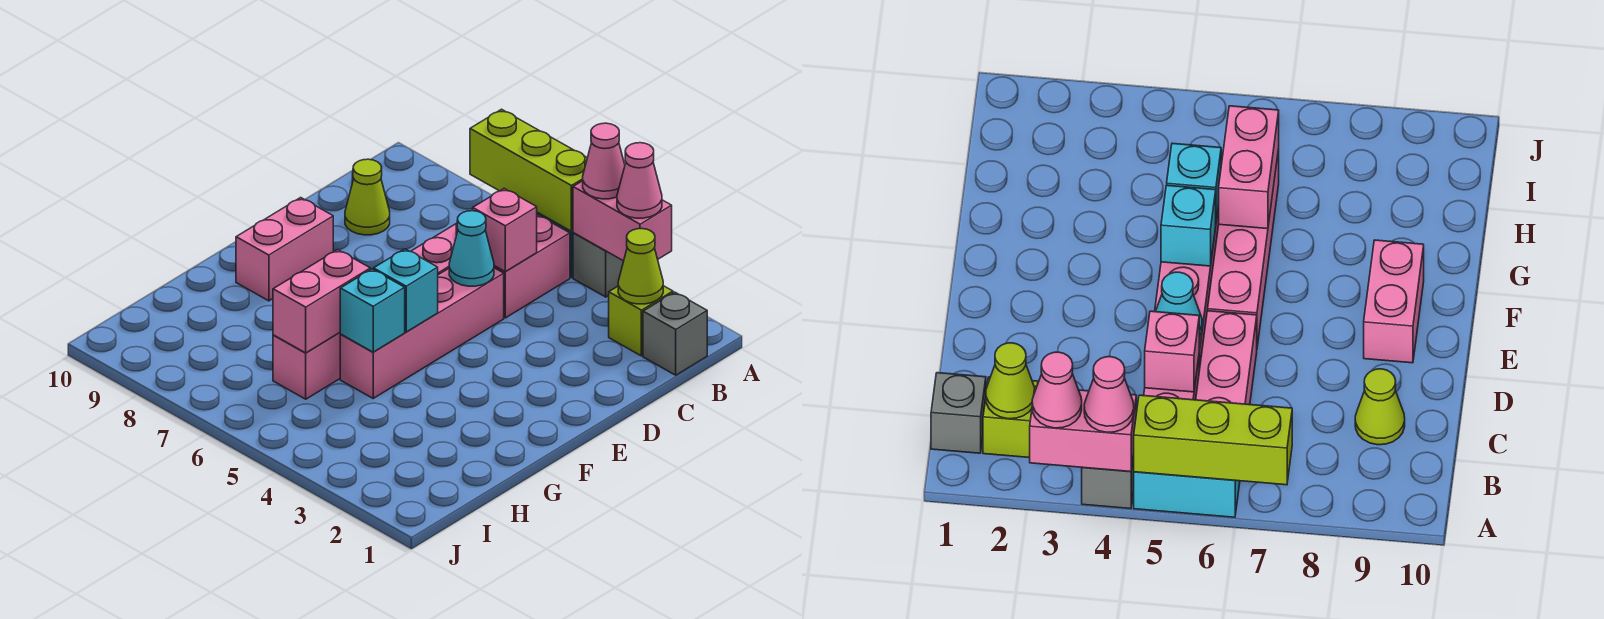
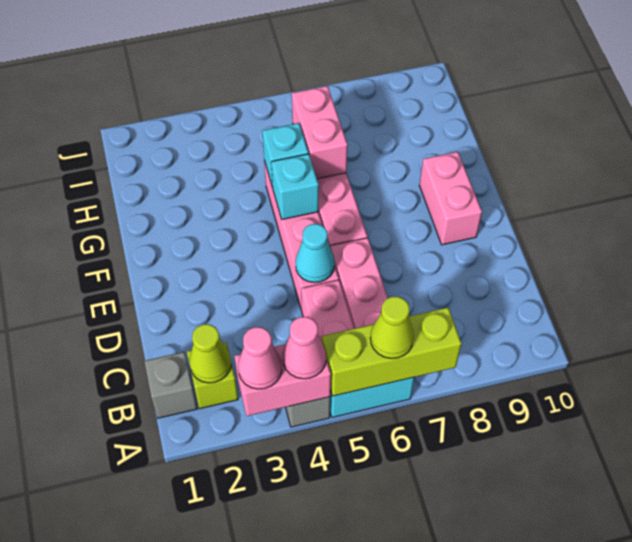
pink 1x1 brick [473,189,537,272] -> none
lime 1x1 cone [345,159,390,235] -> lime 1x1 cone moved to [370,297,414,359]

